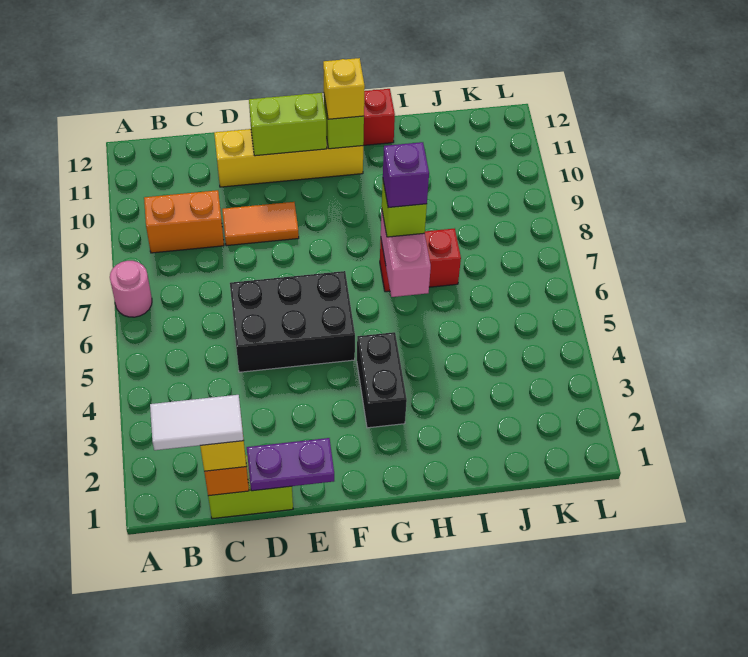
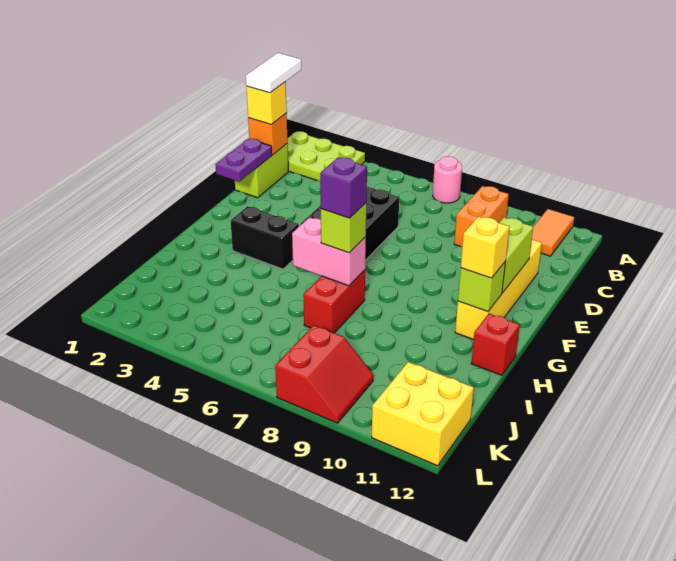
none -> lime 2x3 plate [287,131,365,181]
orange 1x2 tile [222,202,299,246] -> orange 1x2 tile moved to [532,209,574,256]
none -> red 2x2 slope [275,325,374,423]
none -> yellow 2x2 brick [372,362,474,466]

